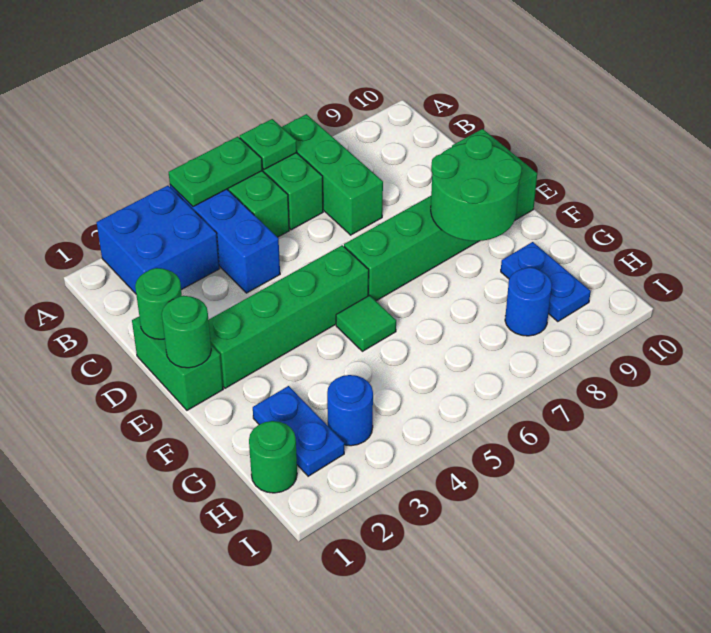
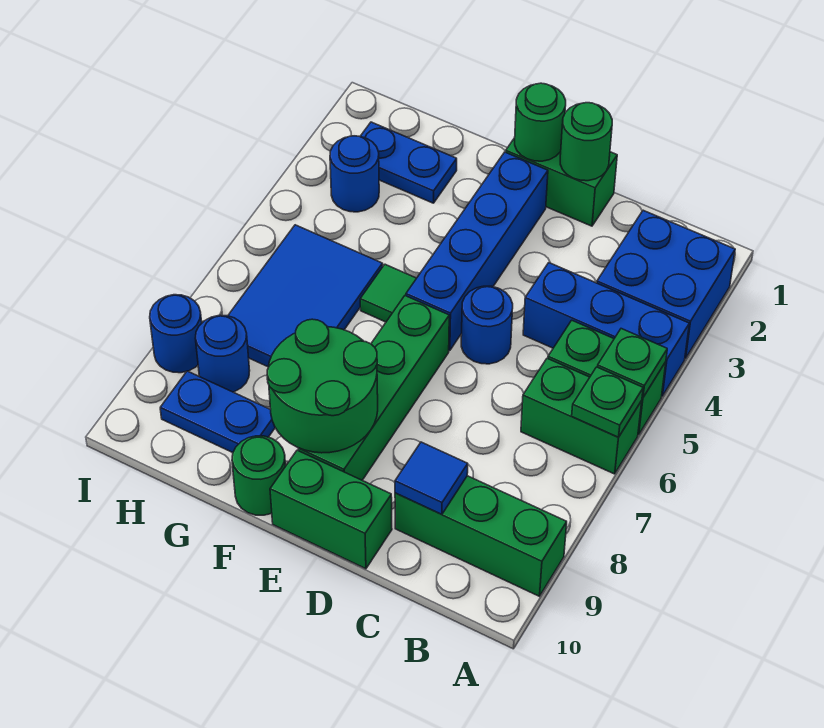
green 1x2 plate [169,137,262,207] -> green 1x1 plate [597,329,667,398]
green 1x3 brick [282,114,383,235] -> green 1x3 brick moved to [395,476,567,596]
none -> blue 1x1 tile [395,442,468,515]
none -> blue 1x1 round brick [461,286,513,364]
green 1x4 brick [209,245,369,388] -> blue 1x4 brick [406,152,548,351]
none -> blue 2x3 tile [228,225,383,367]
green 1x1 round brick [249,421,297,493] -> green 1x1 round brick moved to [232,436,286,515]
none -> blue 1x1 round brick [150,295,202,373]

